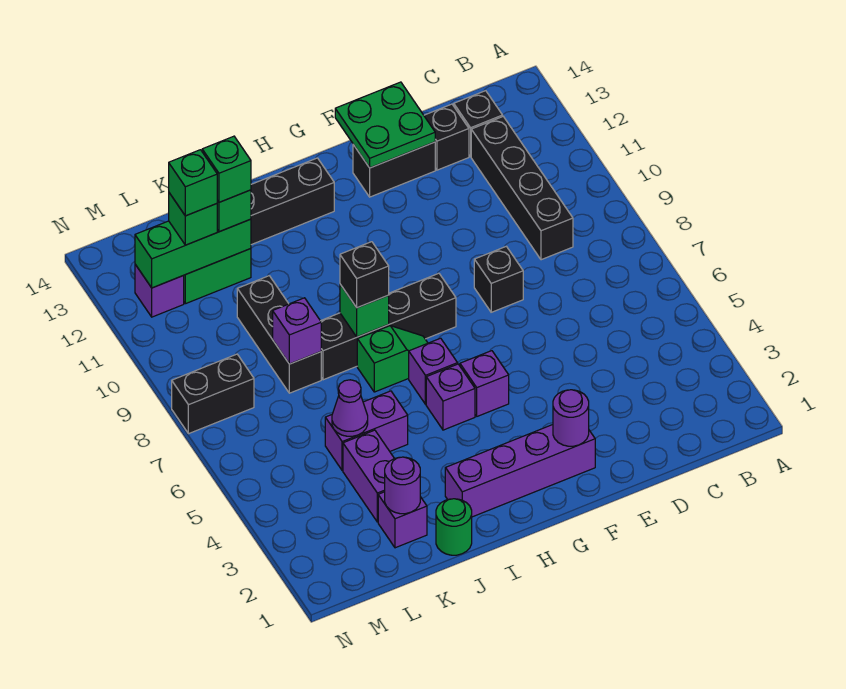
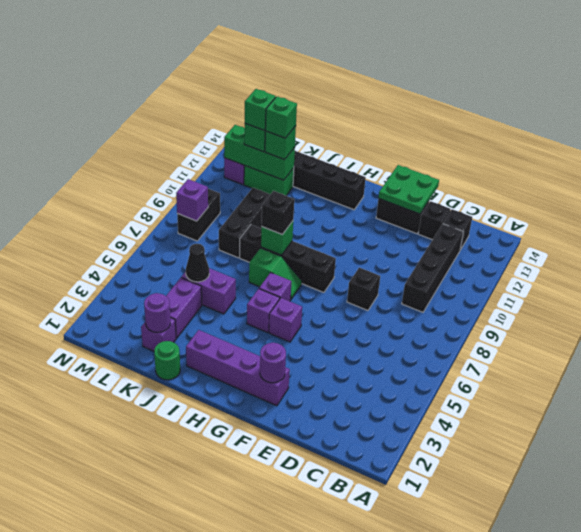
purple 1x1 cone [332,380,368,436] -> black 1x1 cone [186,244,209,282]
purple 1x1 brick [273,298,321,364] -> purple 1x1 brick moved to [176,179,208,221]
black 1x2 brick [172,354,254,434] -> black 1x2 brick turned to [177,188,220,241]

